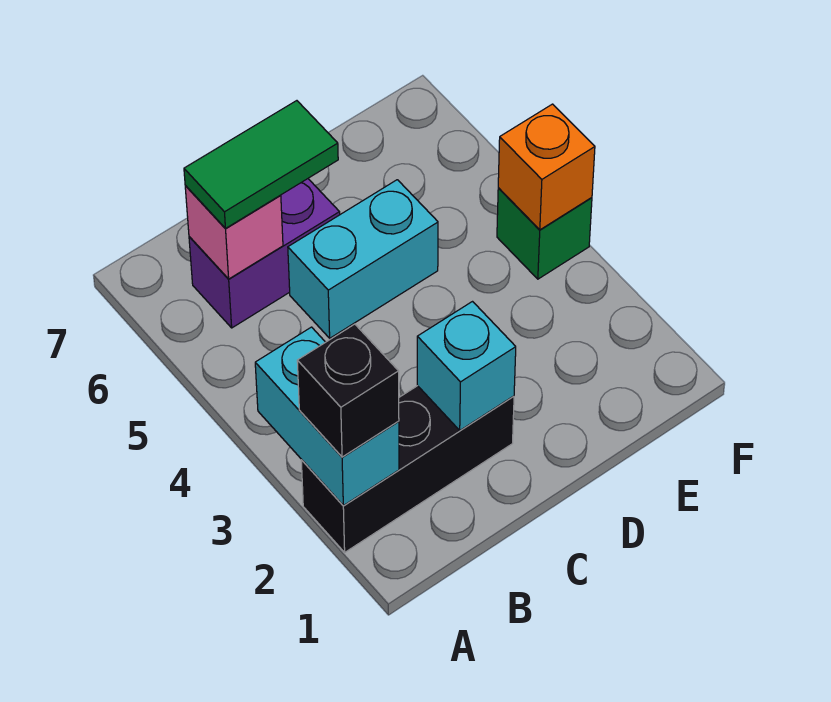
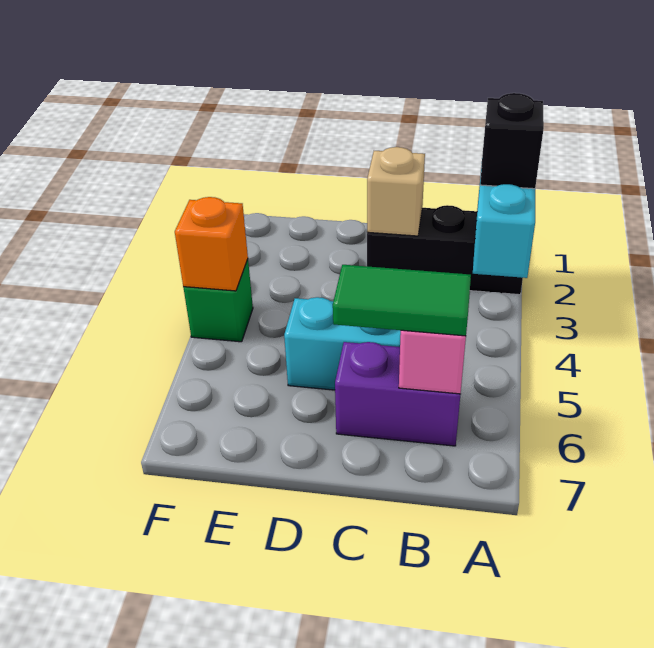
cyan 1x1 brick [417,302,516,430] -> tan 1x1 brick [367,147,425,236]

